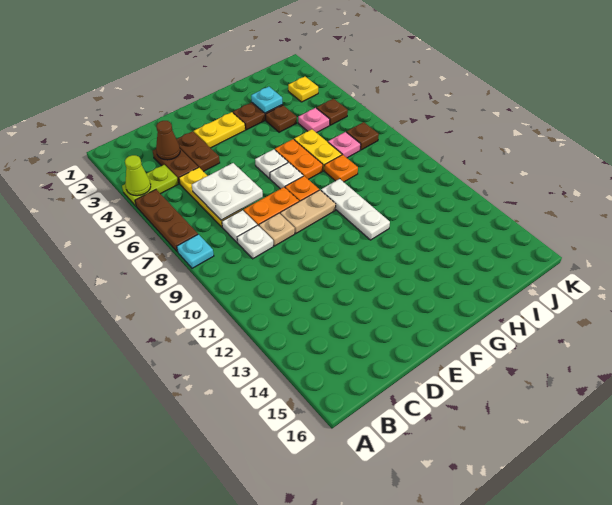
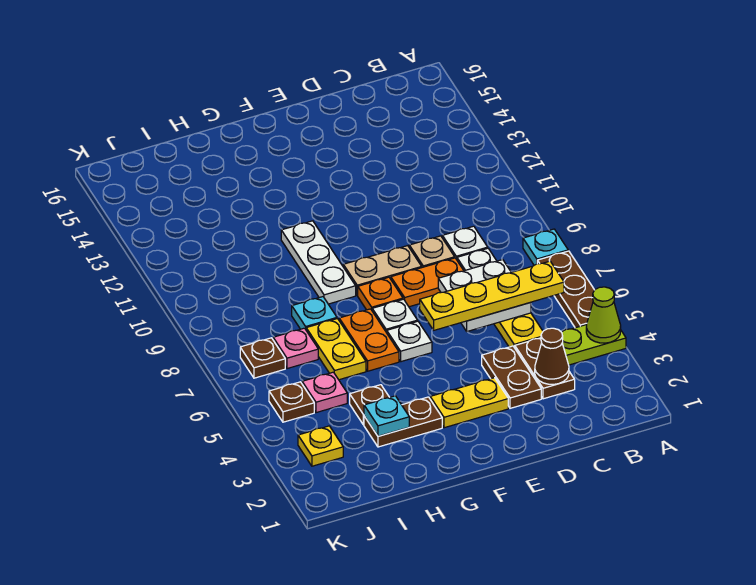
none -> yellow 1x4 plate [420,261,564,330]
orange 1x1 plate [324,155,358,182] -> cyan 1x1 plate [292,297,337,329]

